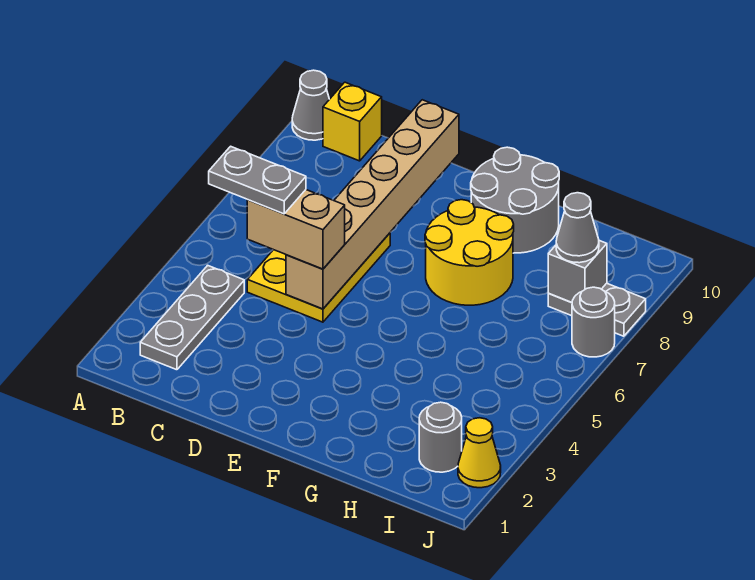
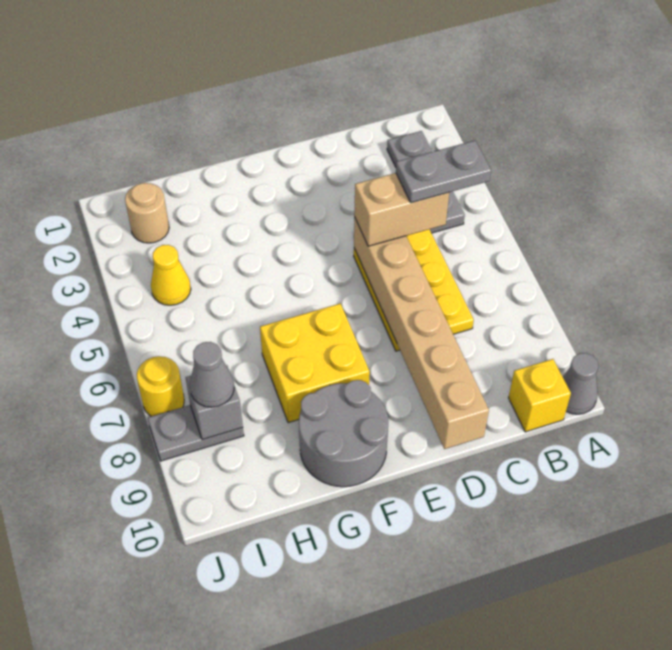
yellow 2x2 round brick [425,200,514,305] -> yellow 2x2 brick [260,303,370,423]
grey 1x1 round brick [419,402,462,472] -> tan 1x1 round brick [125,183,169,243]
yellow 1x1 cone [458,418,501,488] -> yellow 1x1 cone moved to [151,245,191,305]
grey 1x1 round brick [572,287,615,357] -> yellow 1x1 round brick [137,356,184,416]

